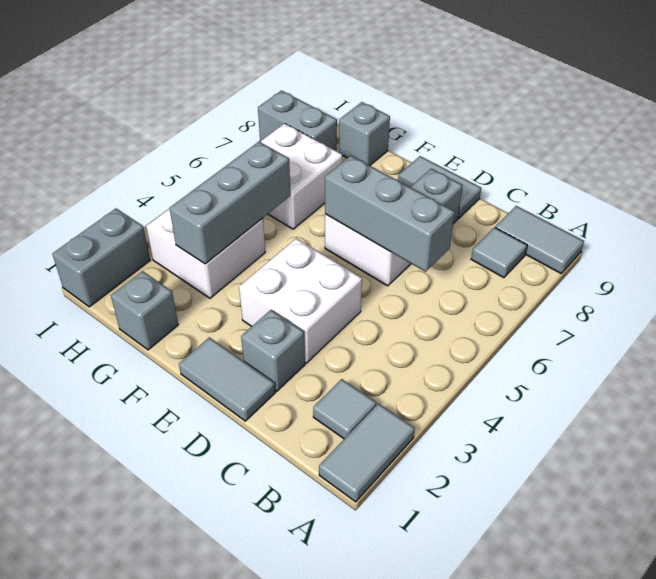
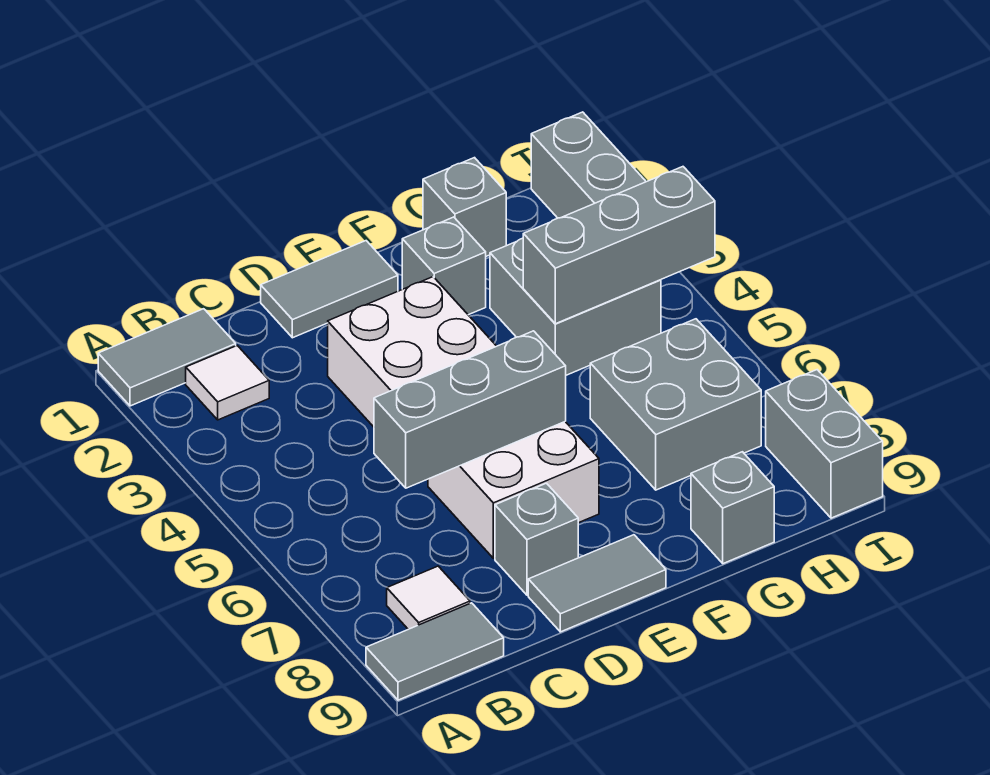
grey 1x2 tile [319,404,415,502] -> grey 1x2 tile turned to [98,309,236,406]
grey 1x1 tile [313,379,377,439] -> white 1x1 tile [186,346,269,420]
grey 1x1 tile [471,227,527,278] -> white 1x1 tile [387,566,470,629]
grey 1x1 brick [241,310,305,391] -> grey 1x1 brick moved to [402,217,486,315]
white 2x2 brick [146,209,265,298] -> grey 2x2 brick [490,238,661,375]
grey 1x3 brick [169,142,291,264] -> grey 1x3 brick turned to [523,167,715,324]
white 2x2 brick [260,123,342,229] -> grey 2x2 brick [590,319,761,490]
grey 1x2 brick [258,91,337,151] -> grey 1x2 brick turned to [766,370,883,518]

